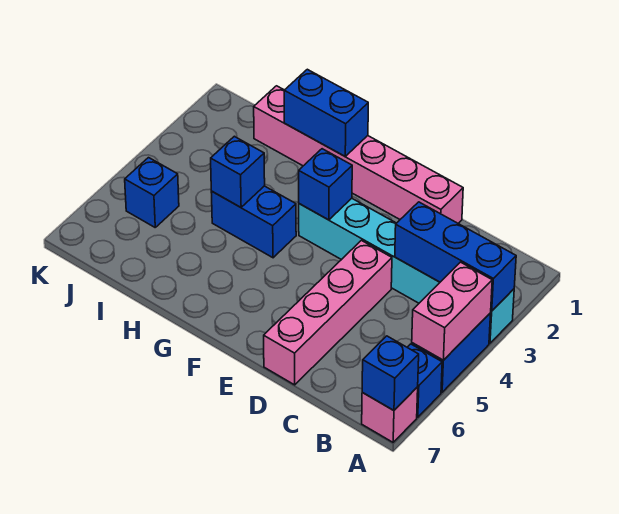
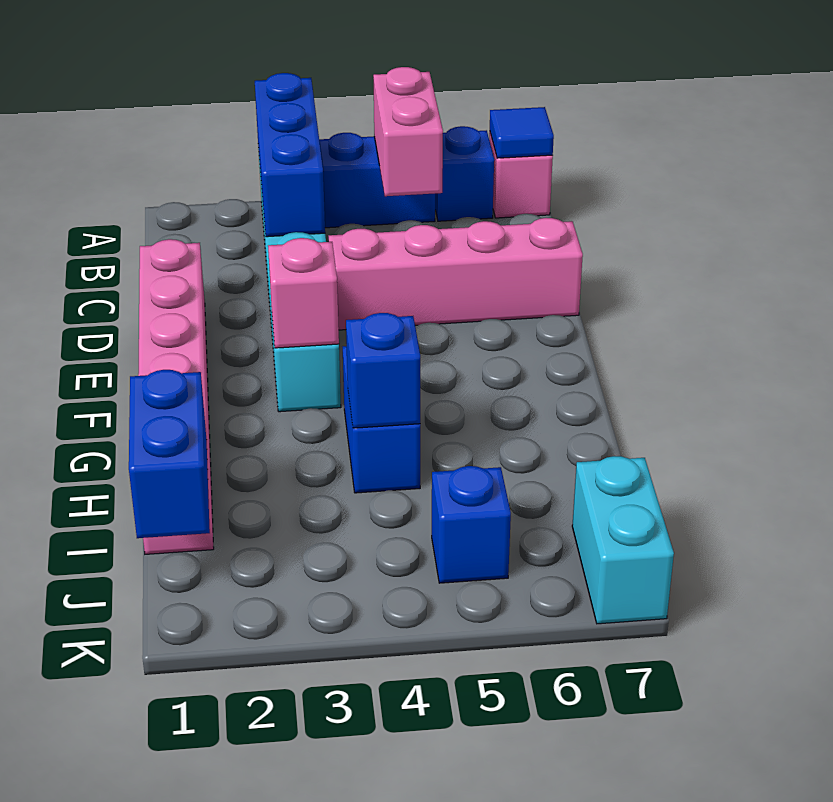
pink 1x2 brick [412,262,492,360] -> pink 1x2 brick turned to [373,67,443,196]
blue 1x1 brick [362,336,419,410] -> blue 1x1 tile [490,107,554,158]
blue 1x1 brick [299,149,352,220] -> pink 1x1 brick [268,238,339,348]
blue 1x2 brick [284,69,368,156] -> blue 1x2 brick moved to [129,370,210,538]
none -> cyan 1x2 brick [572,456,674,624]

